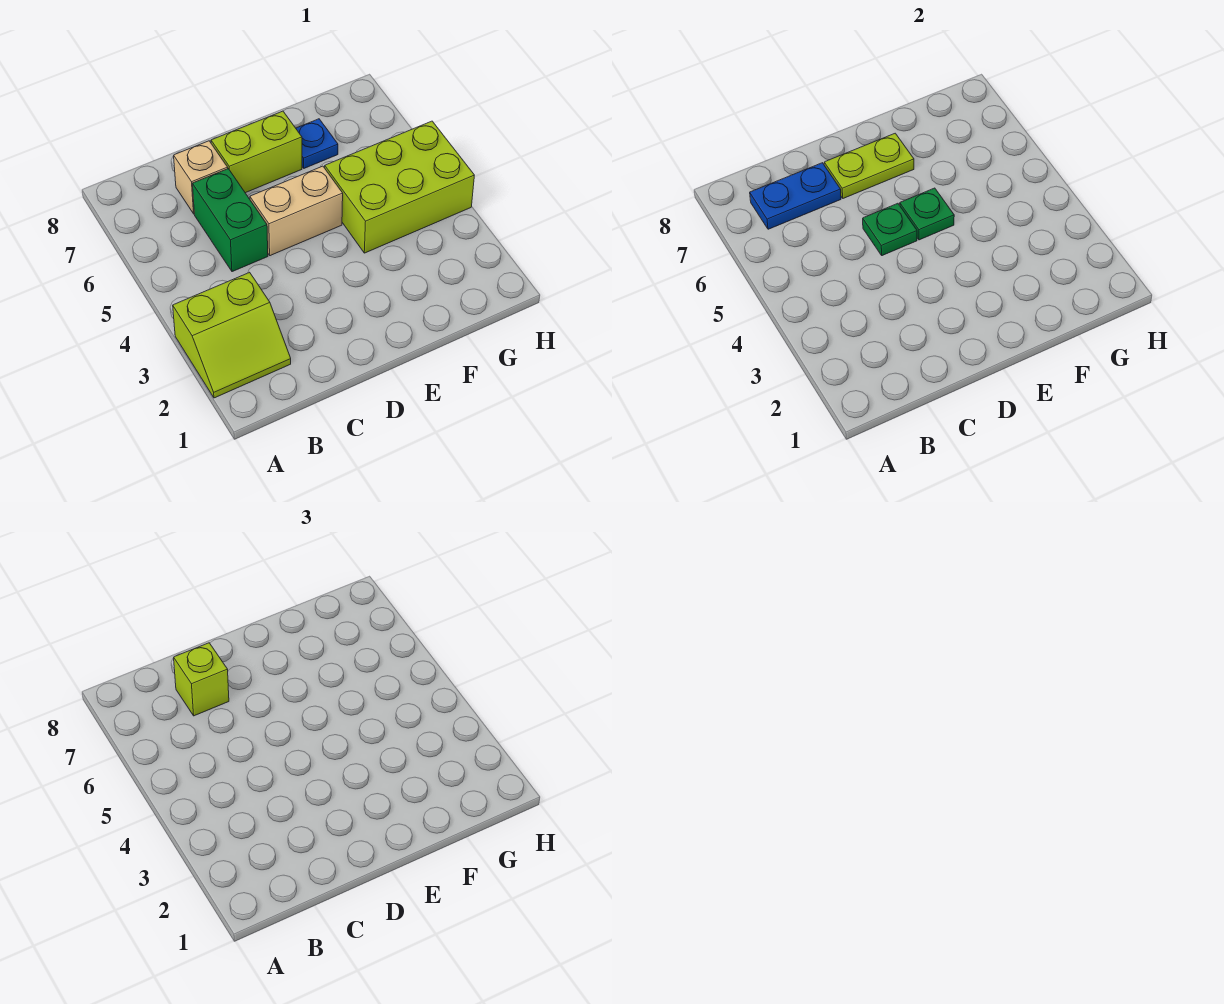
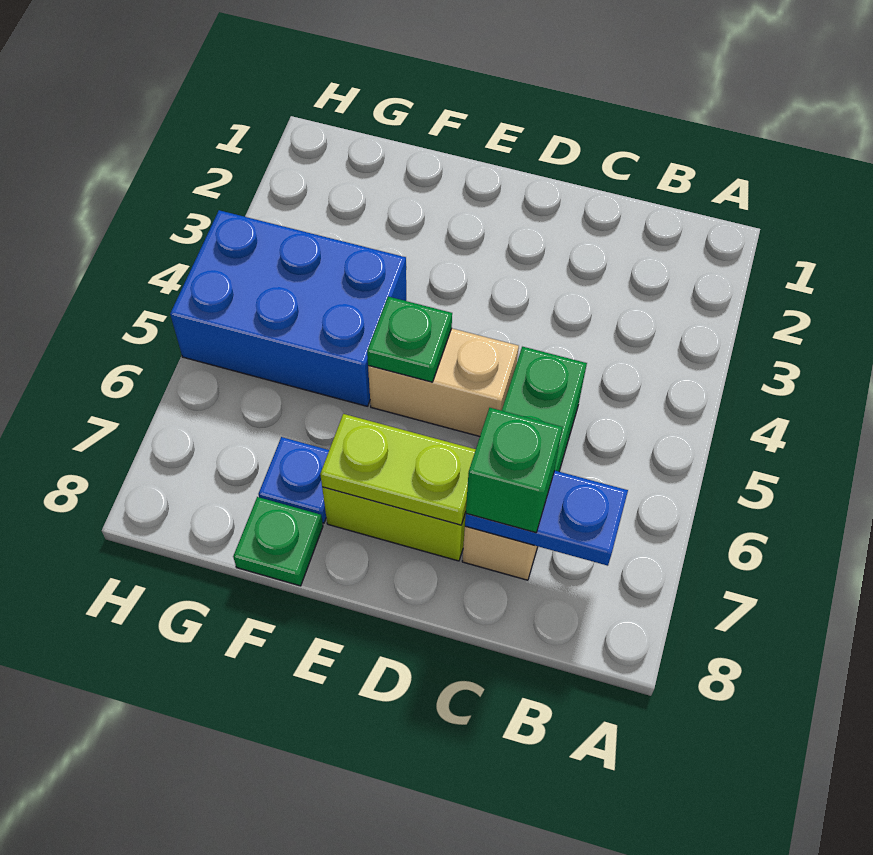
lime 2x2 slope [173,272,291,398] -> none
lime 1x1 brick [174,643,229,716] -> green 1x1 brick [466,408,563,533]
green 1x1 plate [863,203,917,256] -> green 1x1 plate moved to [233,497,323,586]
lime 2x3 brick [325,121,474,253] -> blue 2x3 brick [170,210,406,406]

